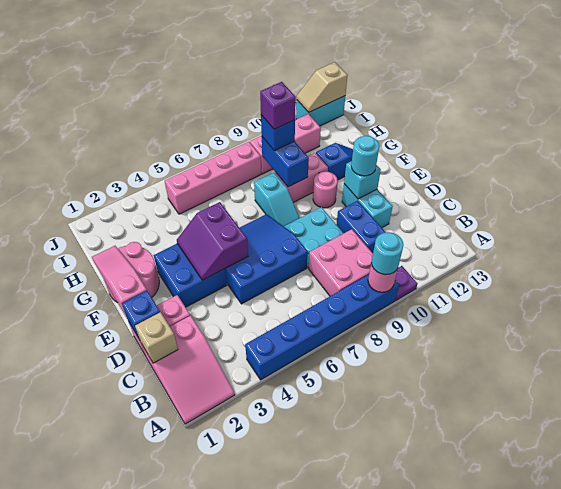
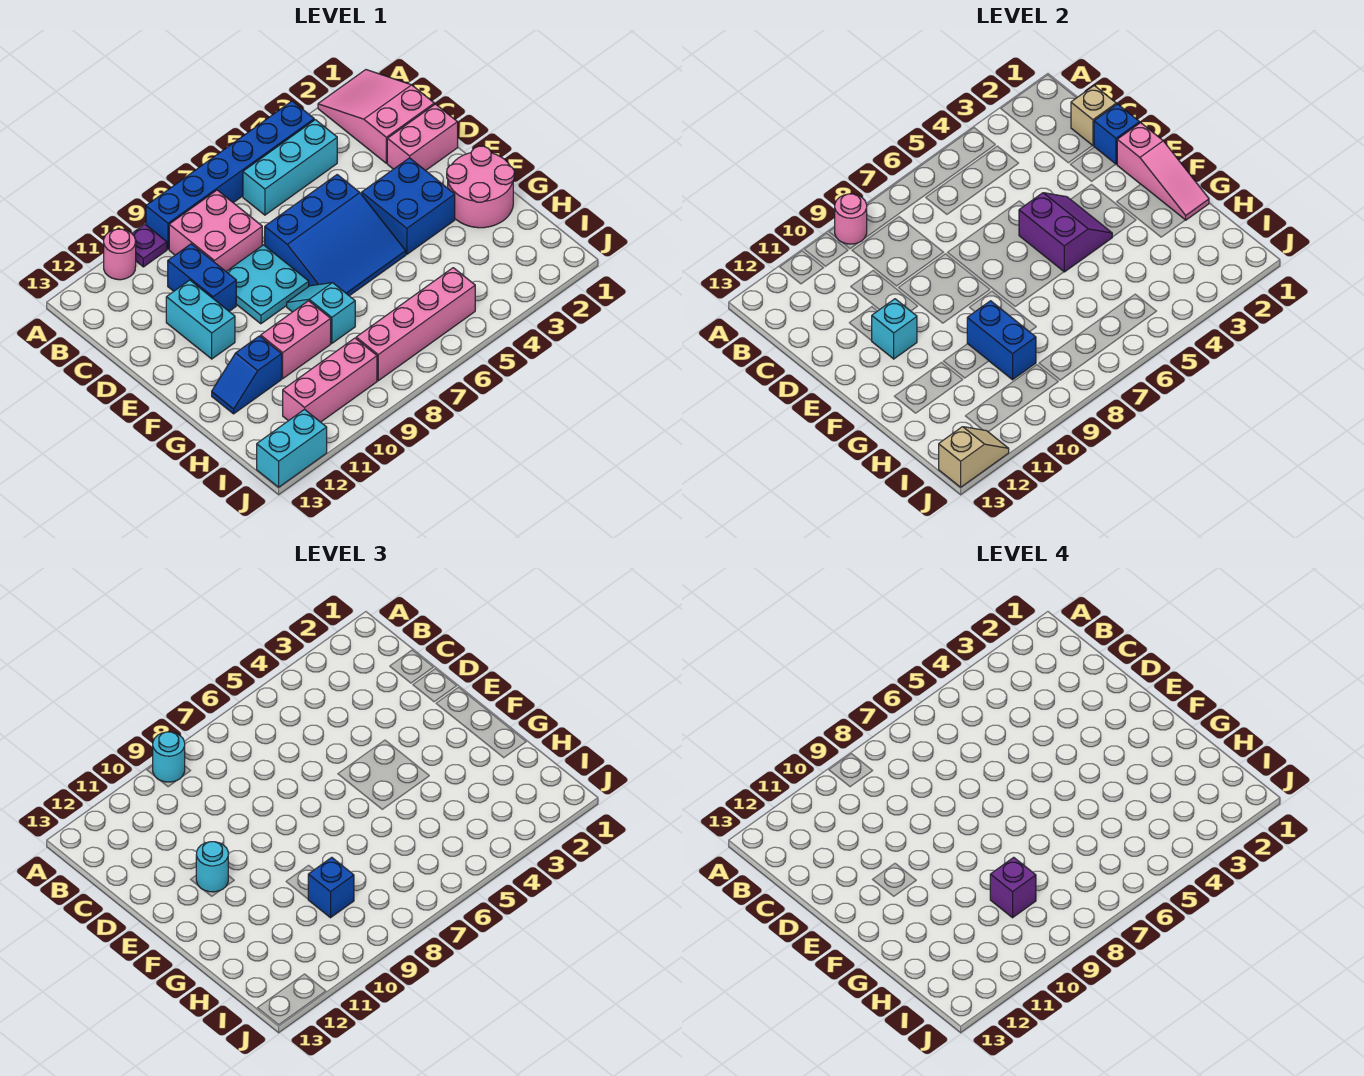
none -> cyan 1x3 brick [243,120,337,215]
pink 1x1 round brick [313,171,338,208] -> pink 1x1 round brick moved to [104,229,136,280]

